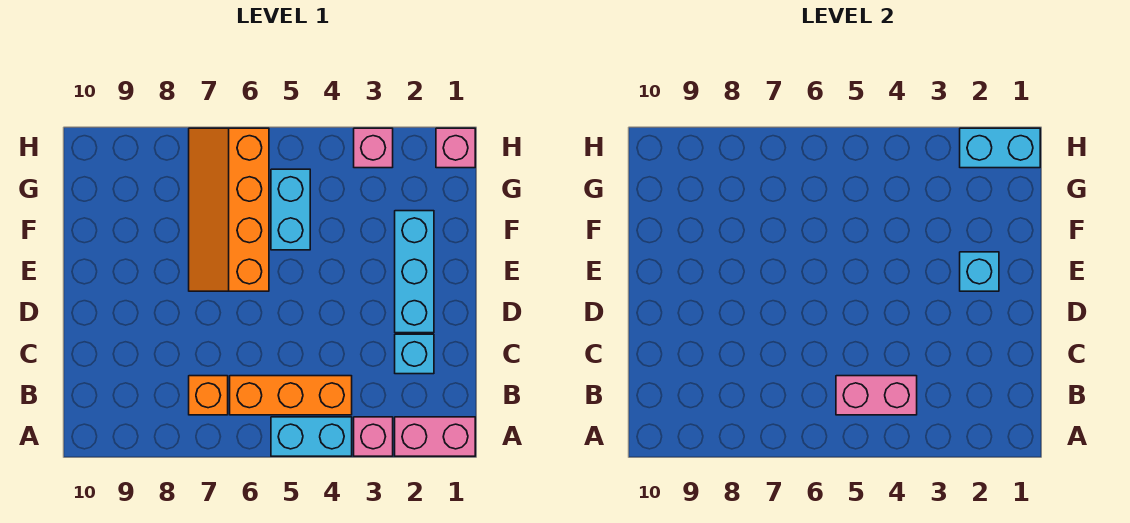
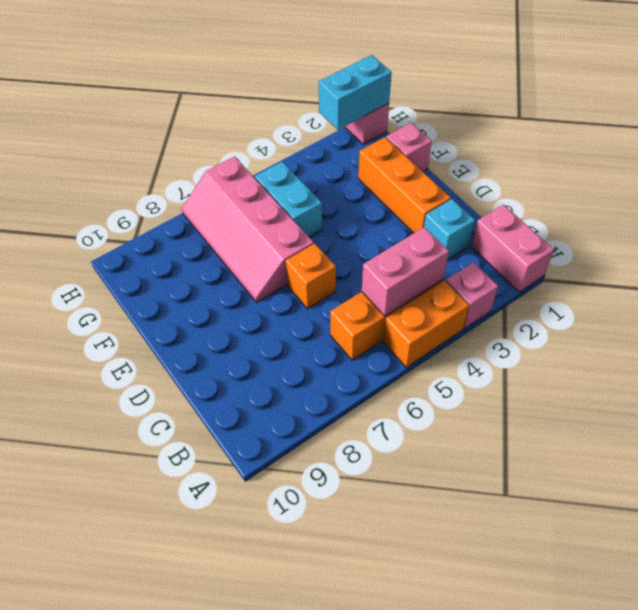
pink 1x2 brick [395,417,475,456] -> pink 1x2 brick turned to [471,205,554,292]
cyan 1x2 brick [271,417,352,456] -> orange 1x2 brick [383,281,469,367]
orange 1x1 brick [189,376,228,415] -> orange 1x1 brick moved to [286,244,336,309]
cyan 1x3 brick [395,211,434,333] -> orange 1x3 brick [358,137,451,233]
cyan 1x1 brick [960,252,999,291] -> none
orange 2x4 slope [189,128,269,291] -> pink 2x4 slope [182,156,314,302]
pink 1x1 brick [354,128,393,168] -> pink 1x1 brick moved to [386,123,432,172]

